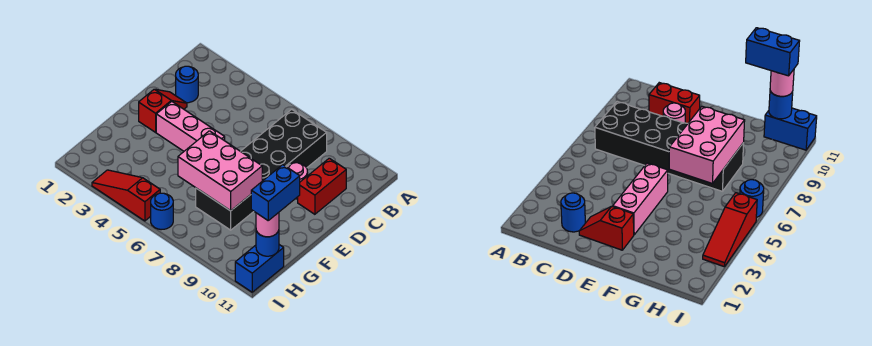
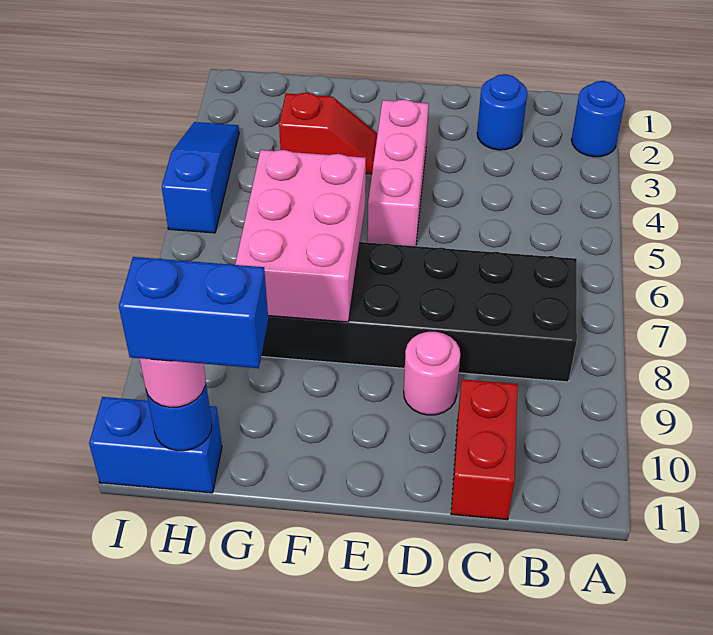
red 1x2 brick [298,158,346,214] -> red 1x2 brick turned to [451,379,518,520]
red 1x2 slope [139,89,187,132] -> red 1x2 slope moved to [279,93,378,174]
red 1x3 slope [92,170,160,221] -> blue 1x3 slope [162,122,239,233]
blue 1x1 round brick [151,193,173,230] -> blue 1x1 round brick moved to [571,81,625,157]

